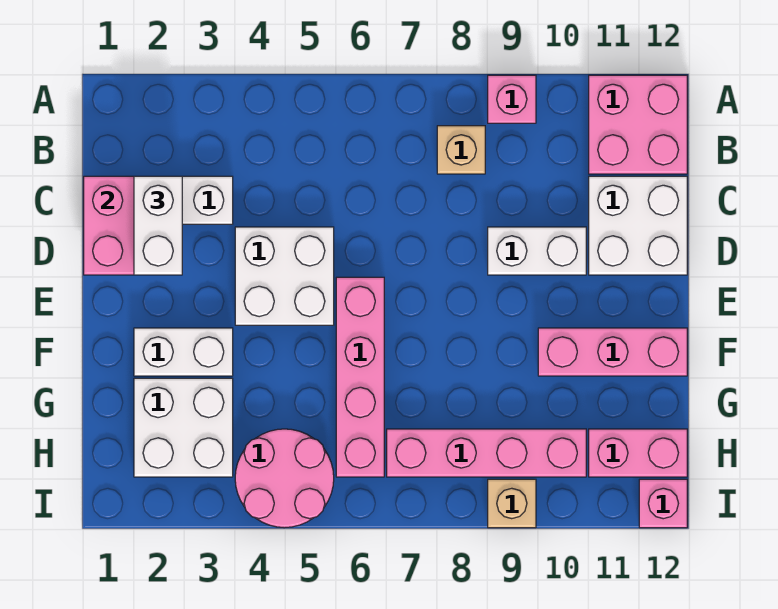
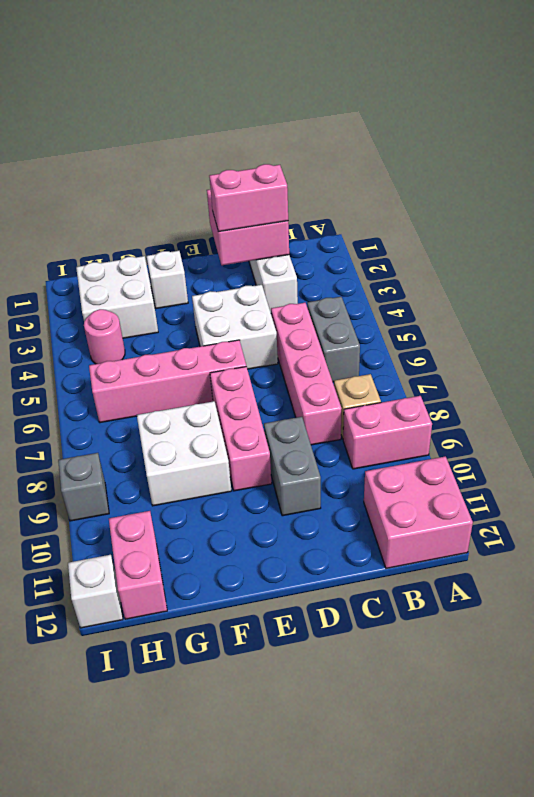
pink 1x1 brick [488,75,536,123] -> pink 1x2 brick [343,396,432,469]
none -> grey 1x2 brick [307,297,360,382]
white 1x2 brick [134,176,182,275] -> pink 1x2 brick [209,164,288,232]
white 2x2 brick [589,176,687,275] -> white 2x2 brick moved to [137,401,231,506]
white 1x2 brick [488,227,586,275] -> grey 1x2 brick [264,417,321,516]
white 1x2 brick [134,328,233,376] -> white 1x1 brick [147,251,188,309]
pink 1x3 brick [538,328,687,376] -> pink 1x3 brick moved to [210,367,272,491]
pink 2x2 round brick [235,429,334,528] -> pink 1x1 round brick [84,309,125,364]
pink 1x4 brick [387,429,586,477] -> pink 1x4 brick moved to [271,303,342,445]
tan 1x1 brick [488,479,536,528] -> grey 1x1 brick [58,453,109,521]
pink 1x1 brick [639,479,687,528] -> white 1x1 brick [68,555,123,628]

